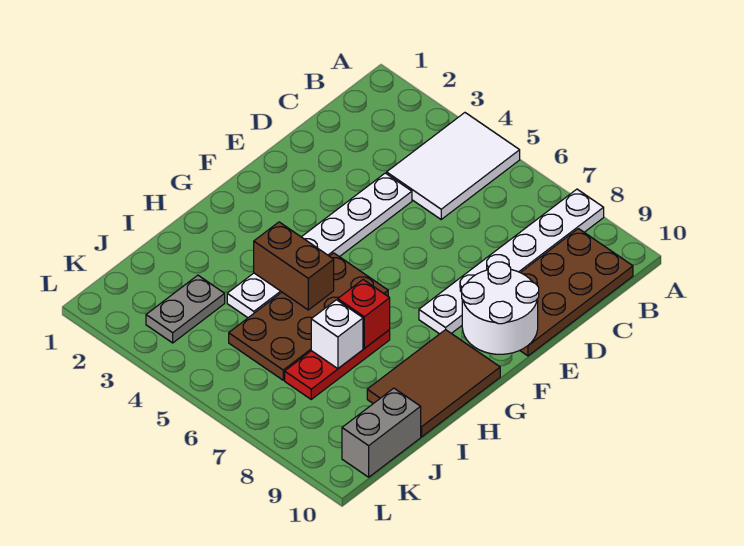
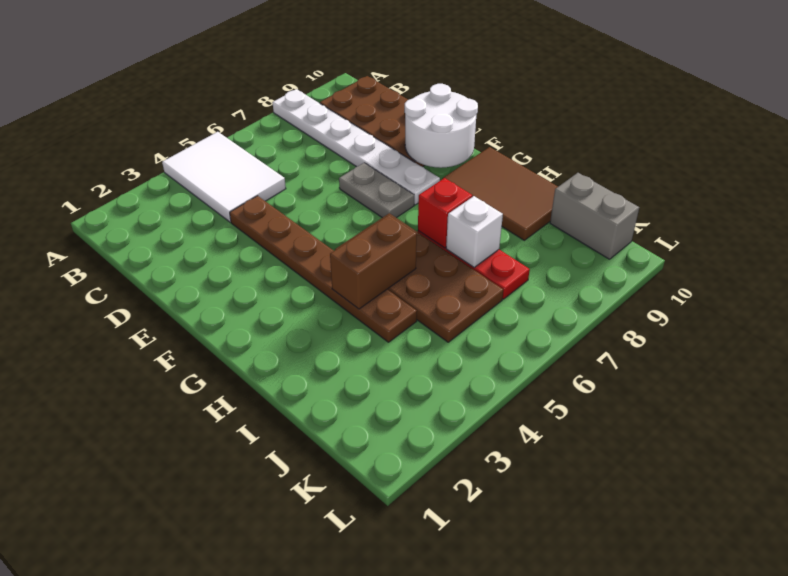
white 1x6 plate [227,173,412,318] -> brown 1x6 plate [230,196,417,342]
grey 1x2 plate [146,275,225,343] -> grey 1x2 plate moved to [339,163,414,218]

